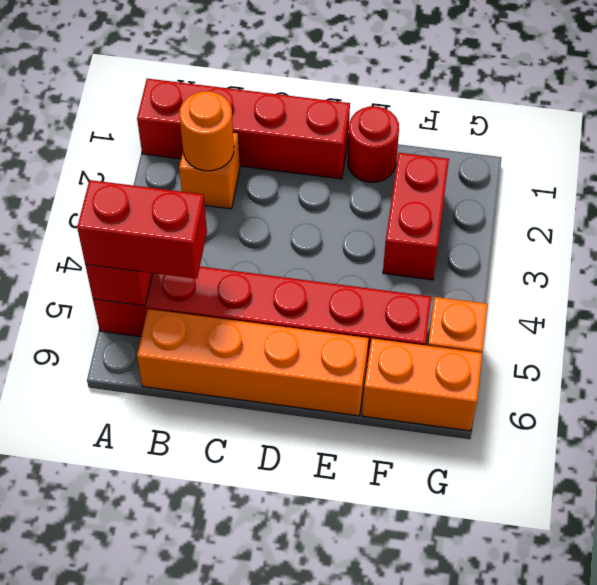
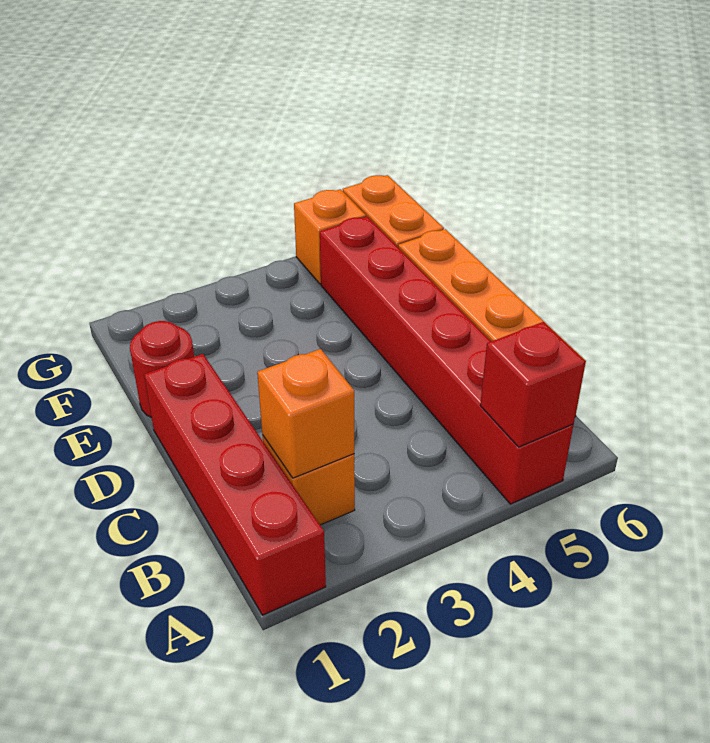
red 1x2 brick [77,180,207,279] -> none
orange 1x1 round brick [180,91,234,171] -> orange 1x1 brick [257,349,354,478]
red 1x2 brick [383,153,449,280] -> none

